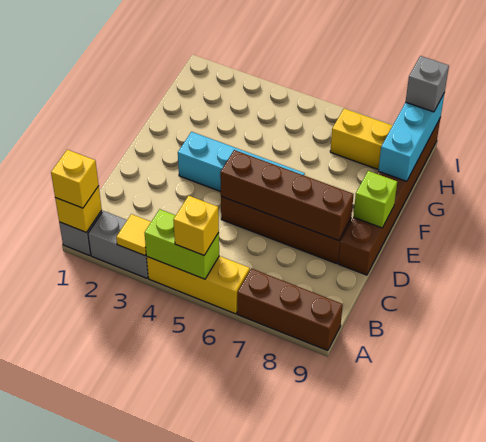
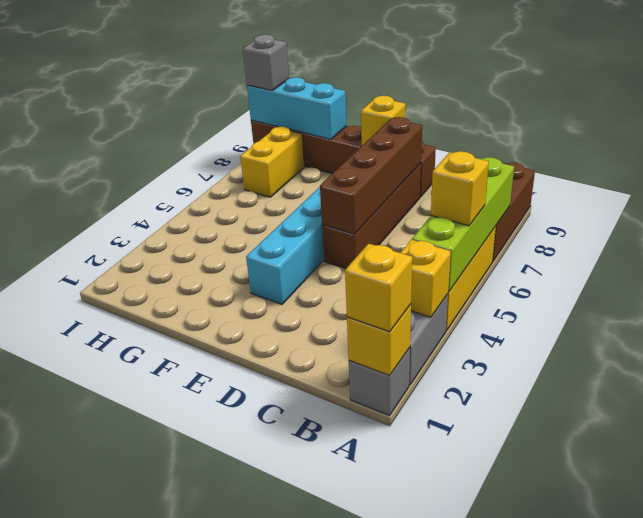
yellow 1x1 tile [116,214,151,256] -> yellow 1x1 brick [401,240,451,317]
lime 1x2 brick [145,209,219,279] -> lime 1x4 brick [412,157,514,291]
lime 1x1 brick [353,171,397,228] -> yellow 1x1 brick [361,96,405,145]

